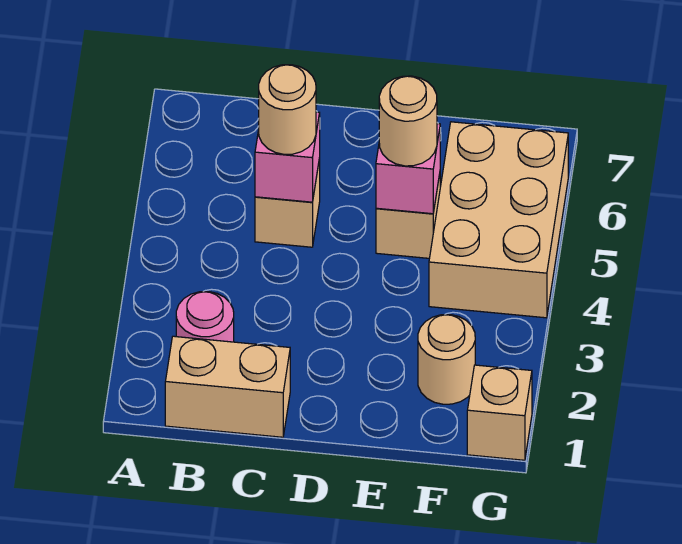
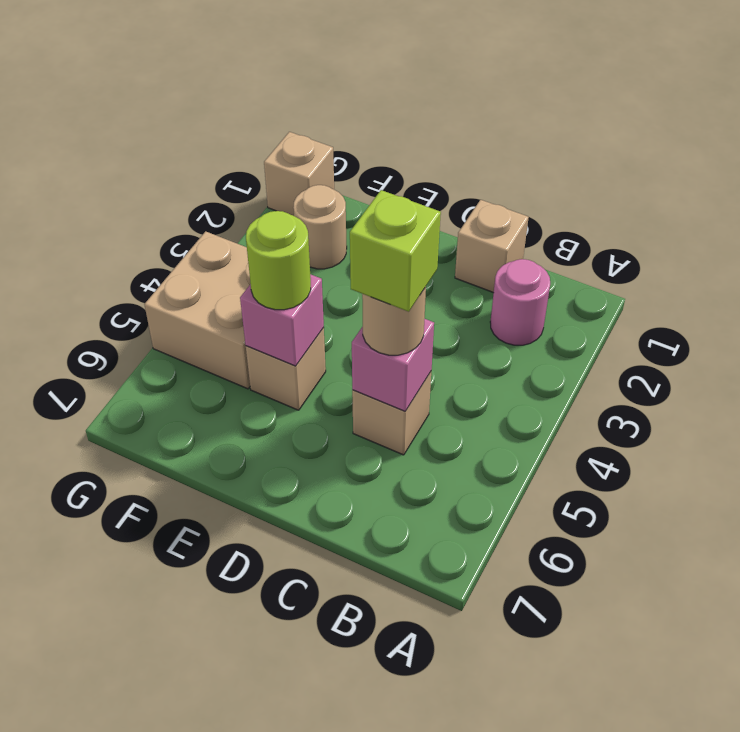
tan 1x2 brick [165,336,290,437] -> tan 1x1 brick [455,200,529,293]
none -> lime 1x1 brick [350,190,441,312]
tan 1x1 round brick [379,76,437,166] -> lime 1x1 round brick [246,211,311,310]
tan 2x3 brick [429,122,568,318] -> tan 2x2 brick [144,231,251,389]

